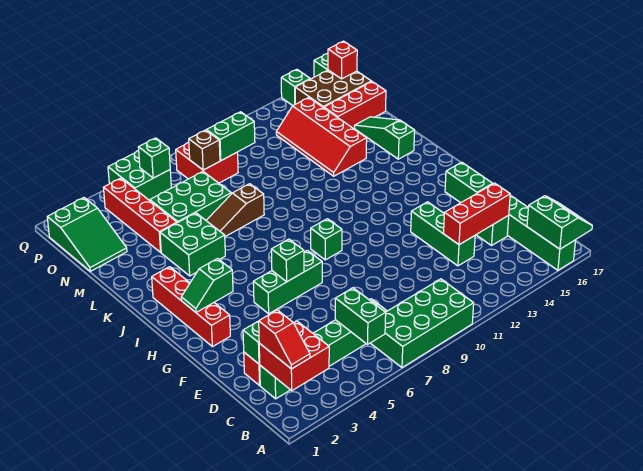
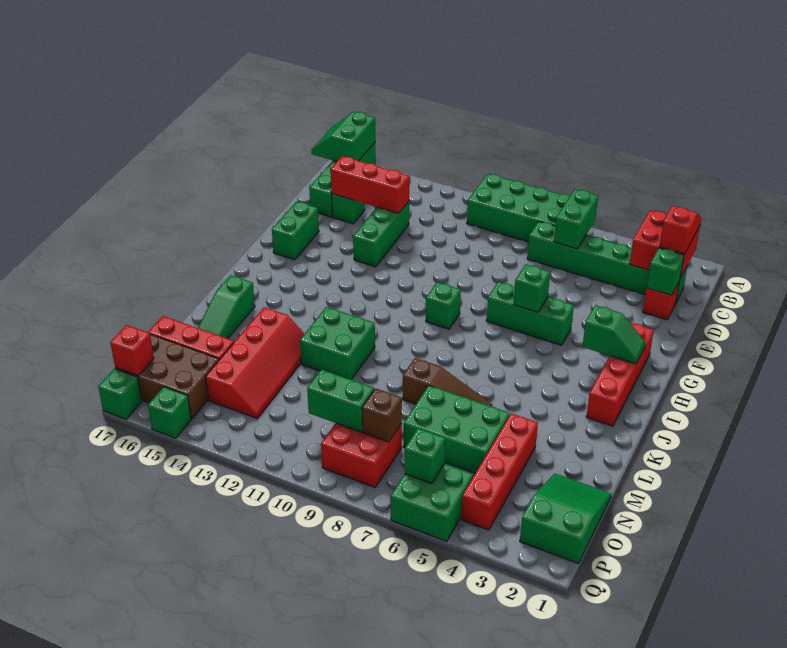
green 2x2 brick [160,213,225,276] -> green 2x2 brick moved to [300,307,375,380]

